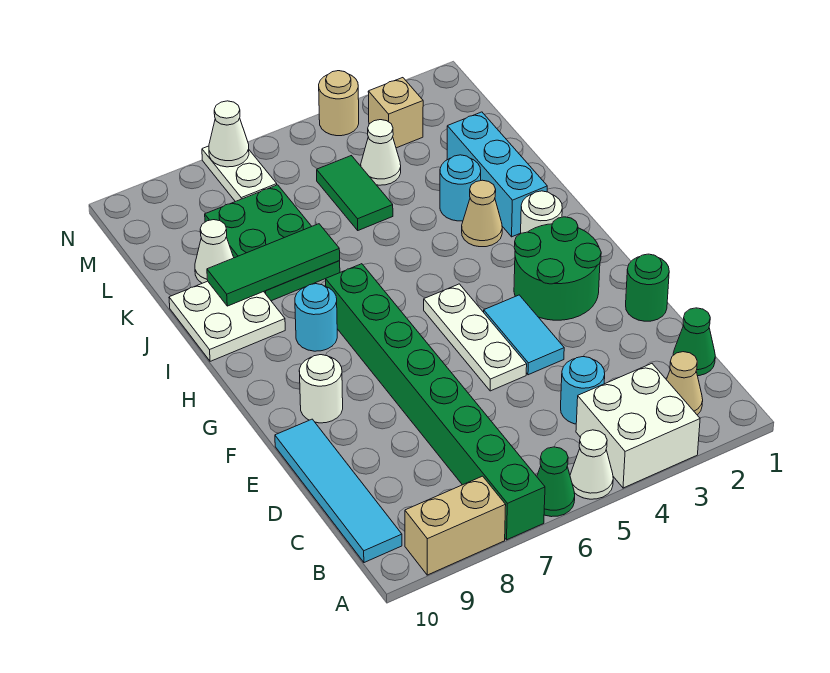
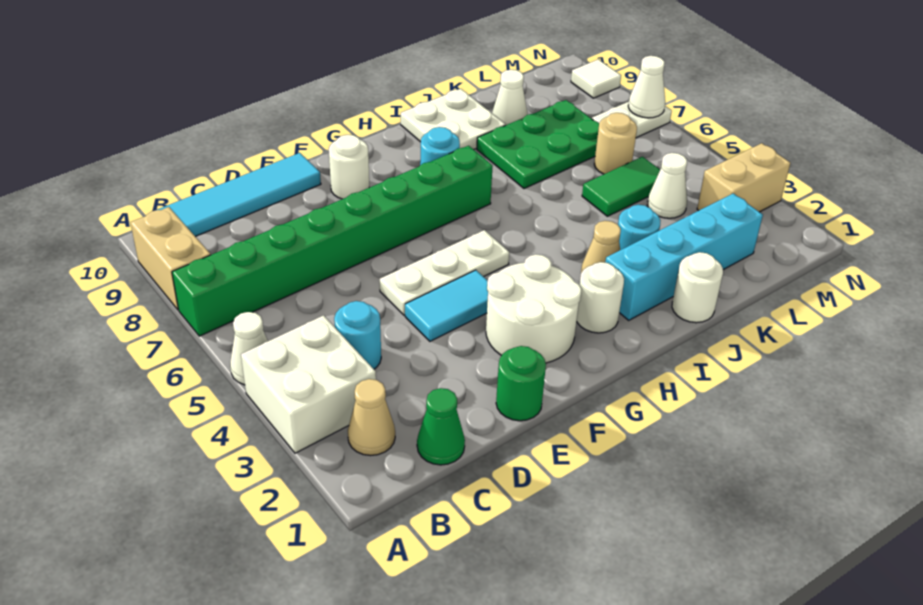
green 1x1 cone [537,447,575,517] -> none
green 2x2 round brick [514,217,601,320] -> white 2x2 round brick [486,254,581,363]
cyan 1x3 brick [447,112,547,237] -> cyan 1x4 brick [605,193,763,320]
none -> white 1x1 round brick [672,252,723,323]
green 1x3 tile [207,224,340,306] -> none
tan 1x1 brick [368,78,423,148] -> tan 1x2 brick [697,143,790,212]
tan 1x1 round brick [319,71,359,136] -> tan 1x1 round brick moved to [594,113,637,174]
none -> white 1x1 tile [571,59,621,98]

